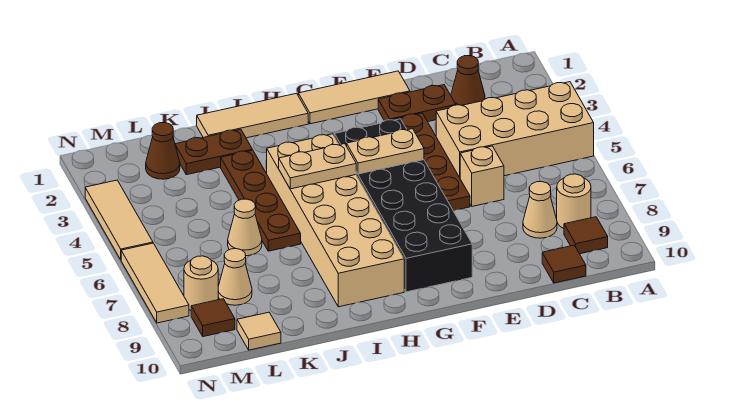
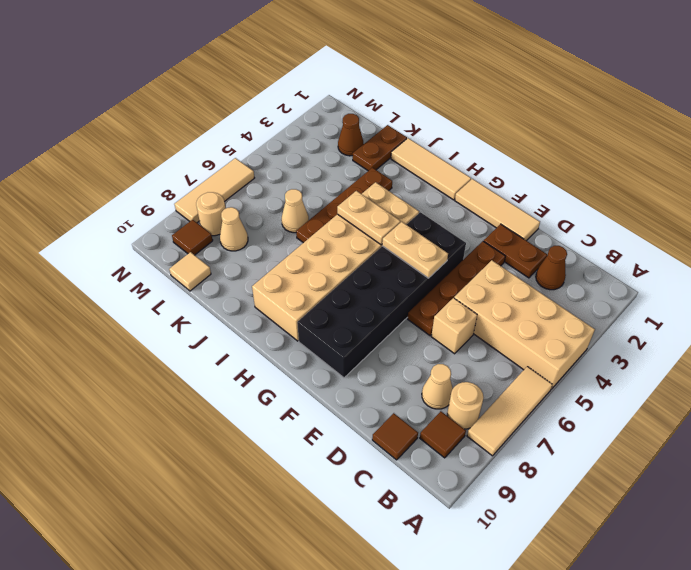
brown 1x2 plate [175,129,252,175] -> brown 1x2 plate turned to [353,125,407,171]
tan 1x3 tile [85,180,153,260] -> tan 1x3 tile moved to [467,366,553,456]

